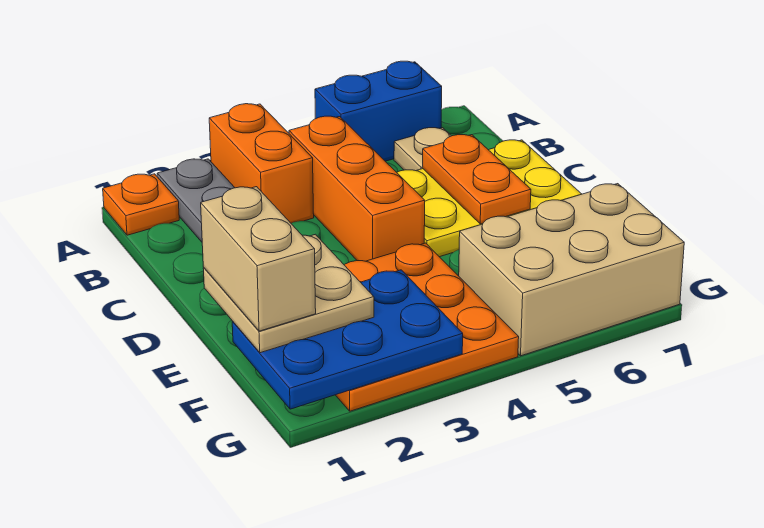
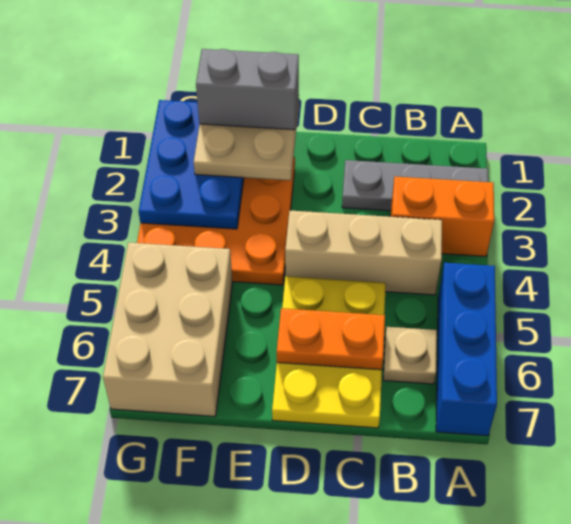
orange 1x1 plate [103,174,179,235] -> none
blue 1x2 brick [315,61,442,161] -> blue 1x3 brick [436,263,497,436]
orange 1x3 brick [289,116,425,261] -> tan 1x3 brick [285,210,442,295]
tan 1x2 brick [201,187,316,331] -> grey 1x2 brick [196,49,299,130]

